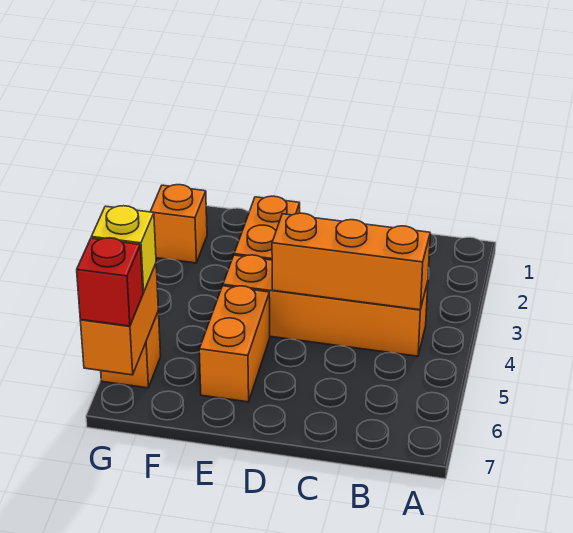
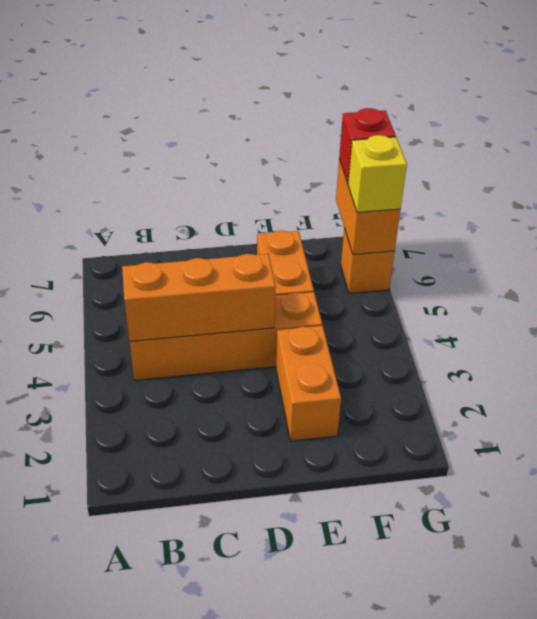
orange 1x1 brick [150,185,207,263] -> none

